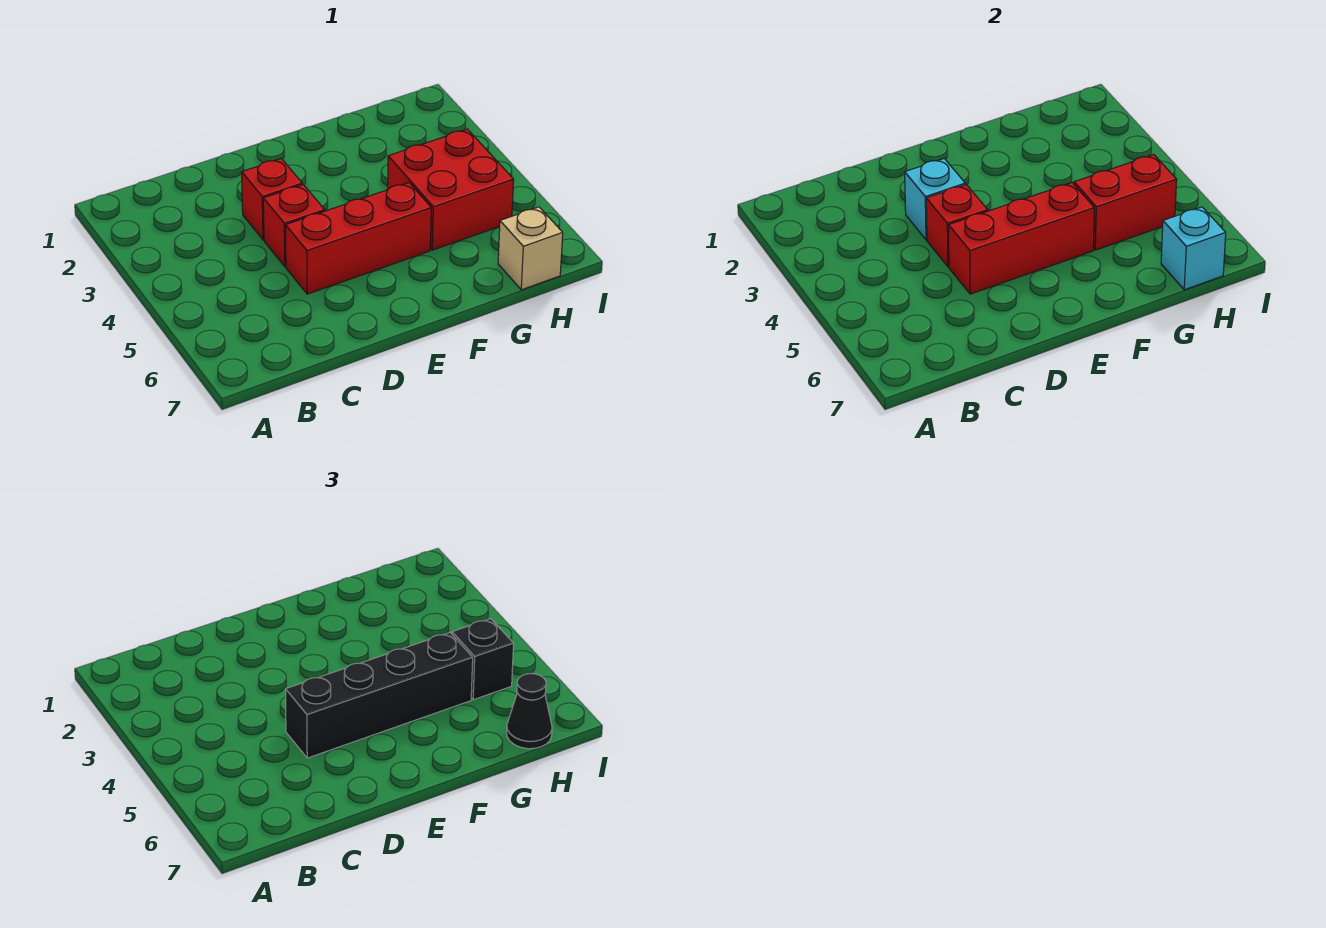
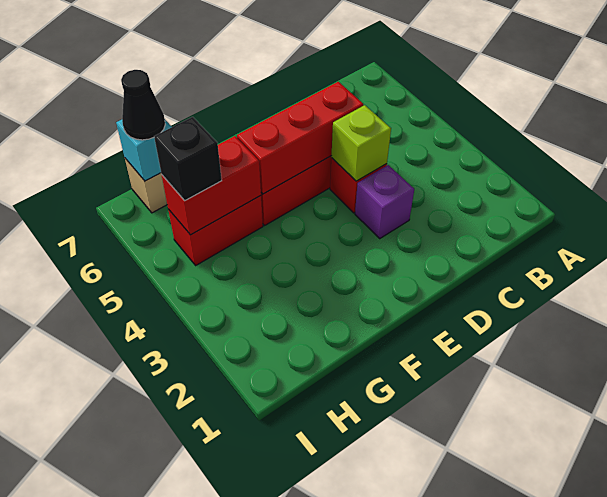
red 1x1 brick [242,159,302,240] -> purple 1x1 brick [355,165,414,238]
cyan 1x1 brick [905,159,965,240] -> none
red 1x1 brick [926,185,988,267] -> lime 1x1 brick [331,105,391,181]
black 1x4 brick [285,633,473,758] -> none
red 2x2 brick [388,129,514,250] -> red 1x2 brick [168,196,263,265]

